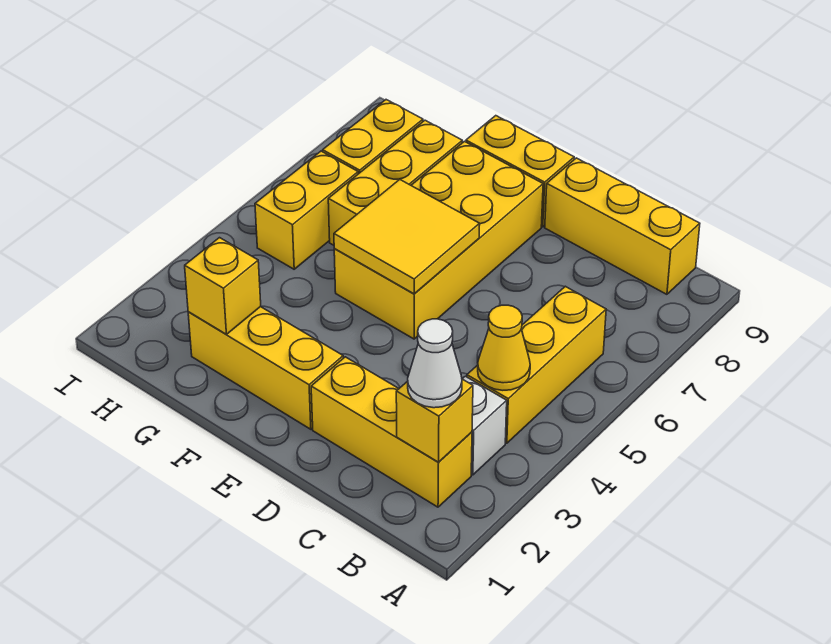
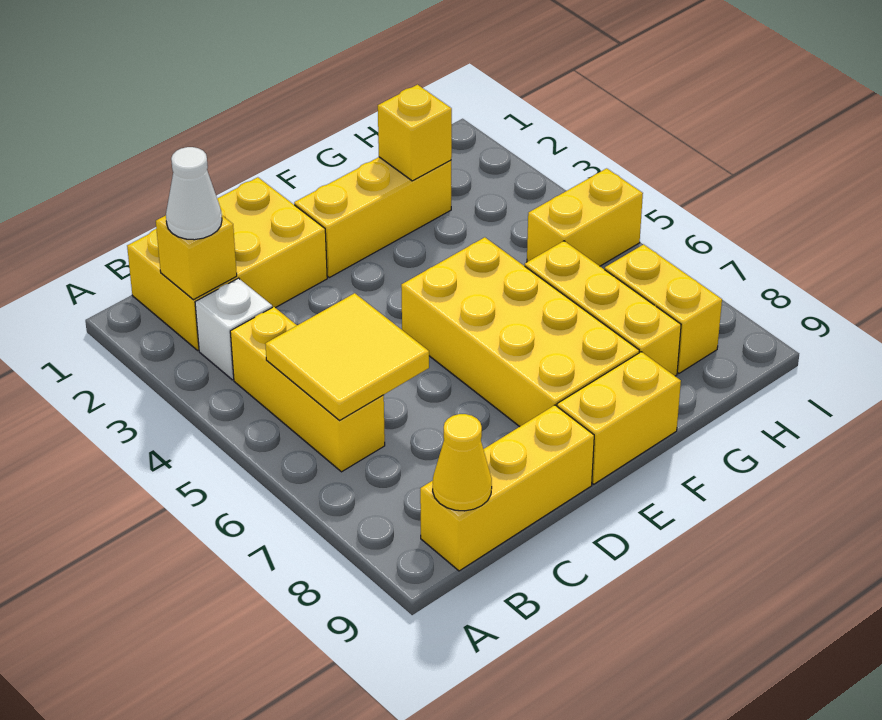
yellow 1x3 brick [311,357,472,507] -> yellow 2x3 brick [127,177,327,350]
yellow 1x1 cone [478,305,530,390] -> yellow 1x1 cone moved to [433,414,492,511]
yellow 2x2 tile [334,180,480,294] -> yellow 2x2 tile moved to [265,293,429,420]
yellow 1x2 brick [255,151,358,269] -> yellow 1x2 brick turned to [527,168,643,266]

